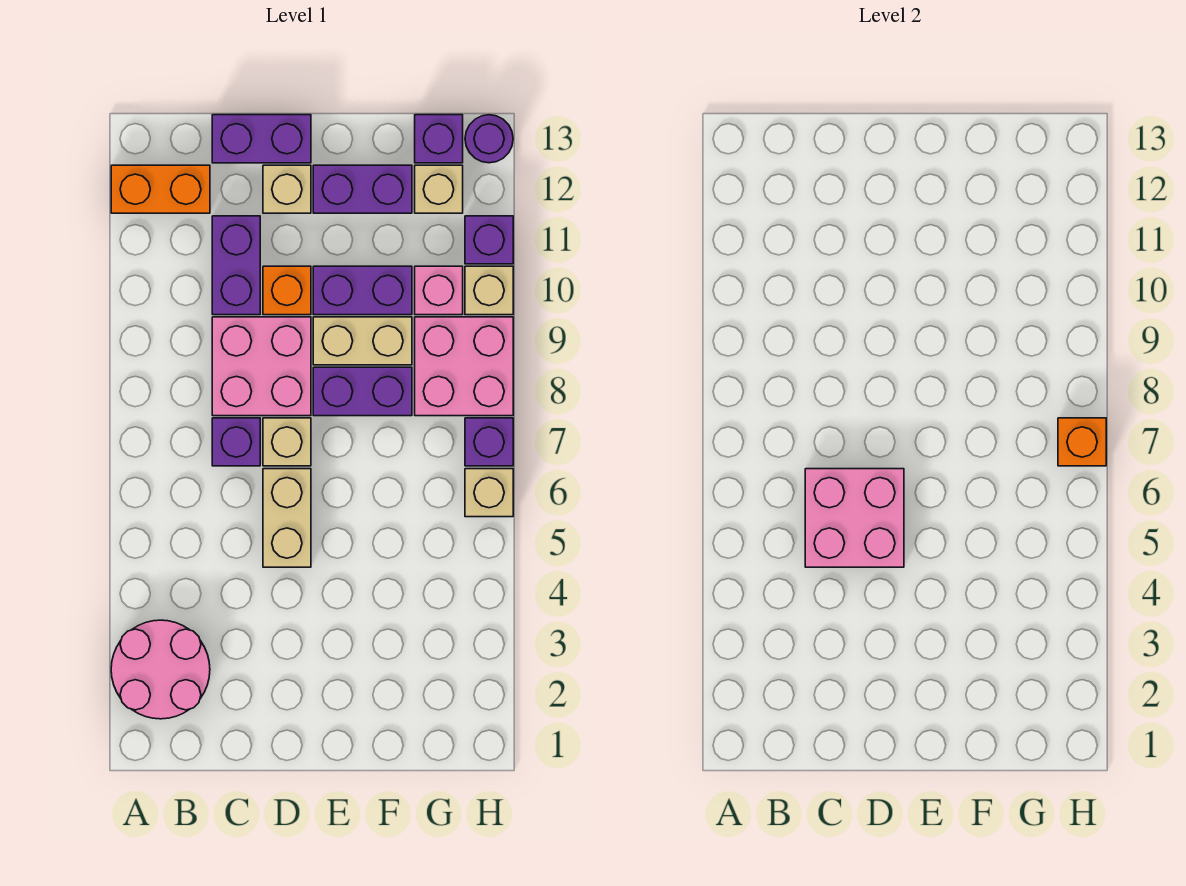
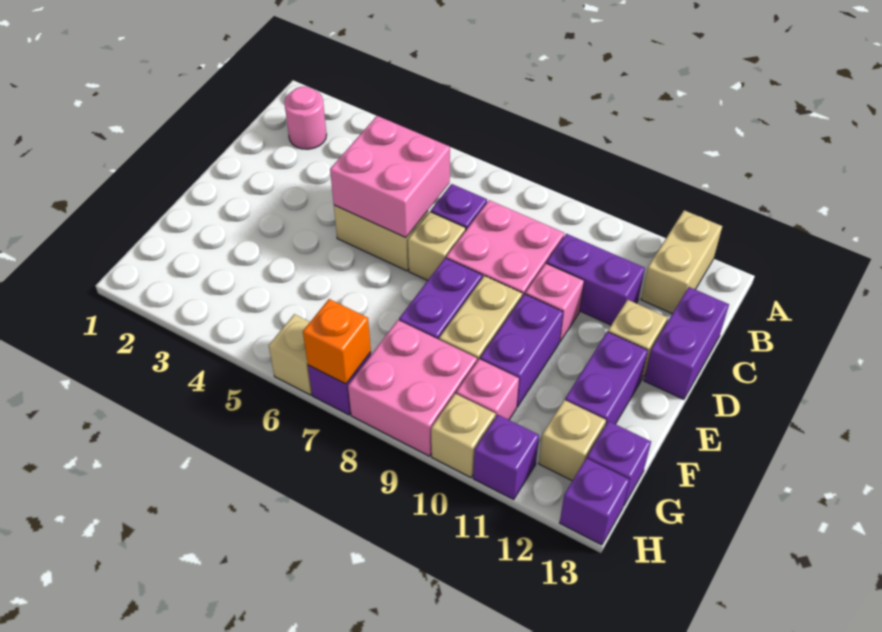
pink 2x2 round brick [111,620,210,719] -> pink 1x1 round brick [284,87,327,149]
orange 1x2 brick [111,165,210,213] -> tan 1x2 brick [641,210,722,314]
orange 1x1 brick [263,266,311,315] -> pink 1x1 brick [525,263,584,342]
purple 1x1 round brick [465,115,513,163] -> purple 1x1 brick [560,458,629,545]

